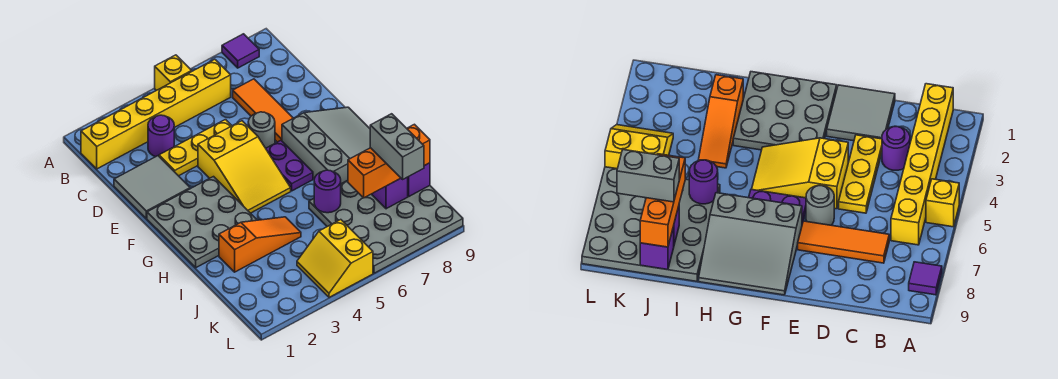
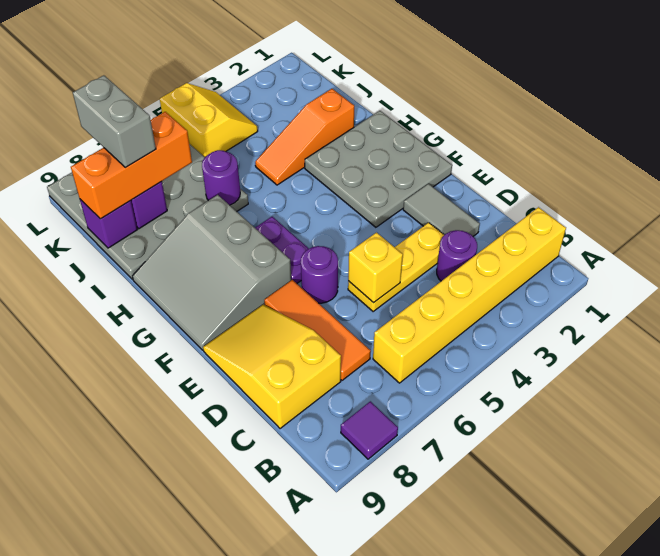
yellow 1x1 brick [155,55,192,91] -> yellow 1x1 brick moved to [348,233,403,303]
grey 2x2 tile [114,156,190,218] -> grey 1x2 tile [403,184,480,236]
yellow 2x3 slope [198,121,291,213] -> yellow 2x3 slope moved to [203,305,341,429]
grey 1x1 round brick [248,112,275,148] -> purple 1x1 round brick [301,246,338,303]

